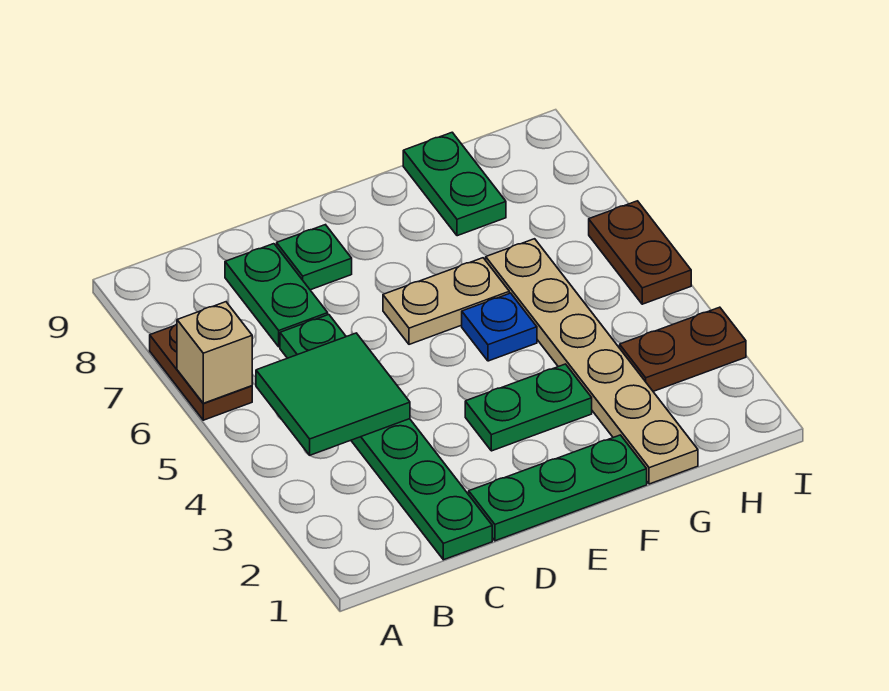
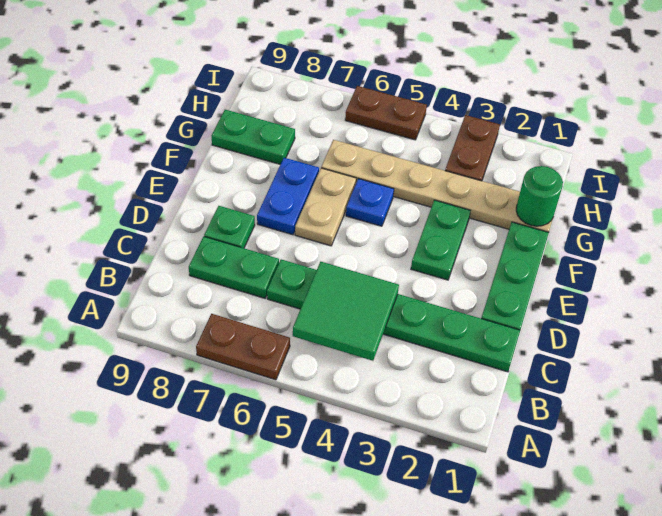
tan 1x1 brick [177,302,252,403] -> none
none -> blue 1x2 plate [257,158,319,235]
none -> green 1x1 round brick [516,166,563,226]

